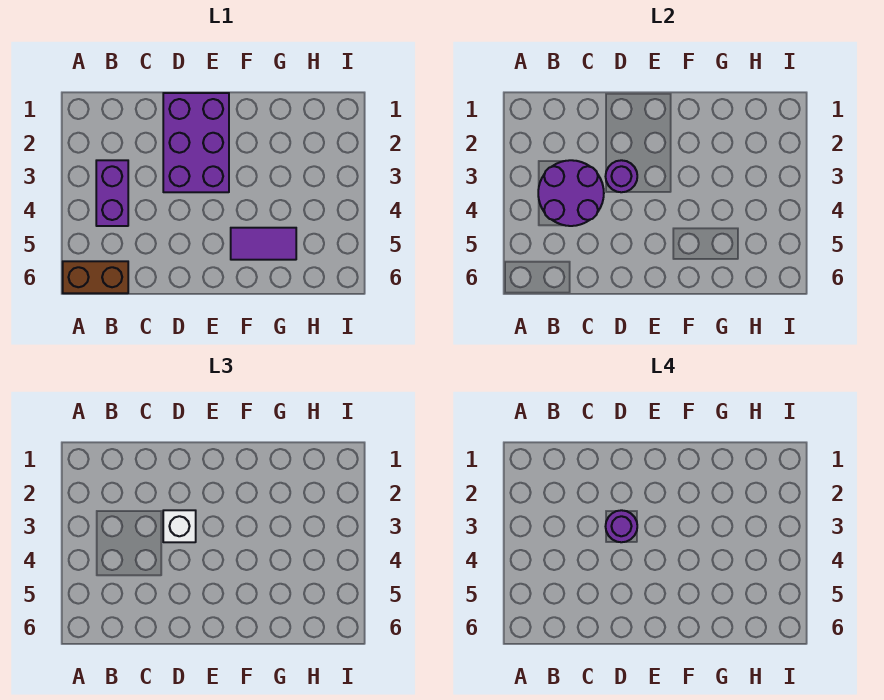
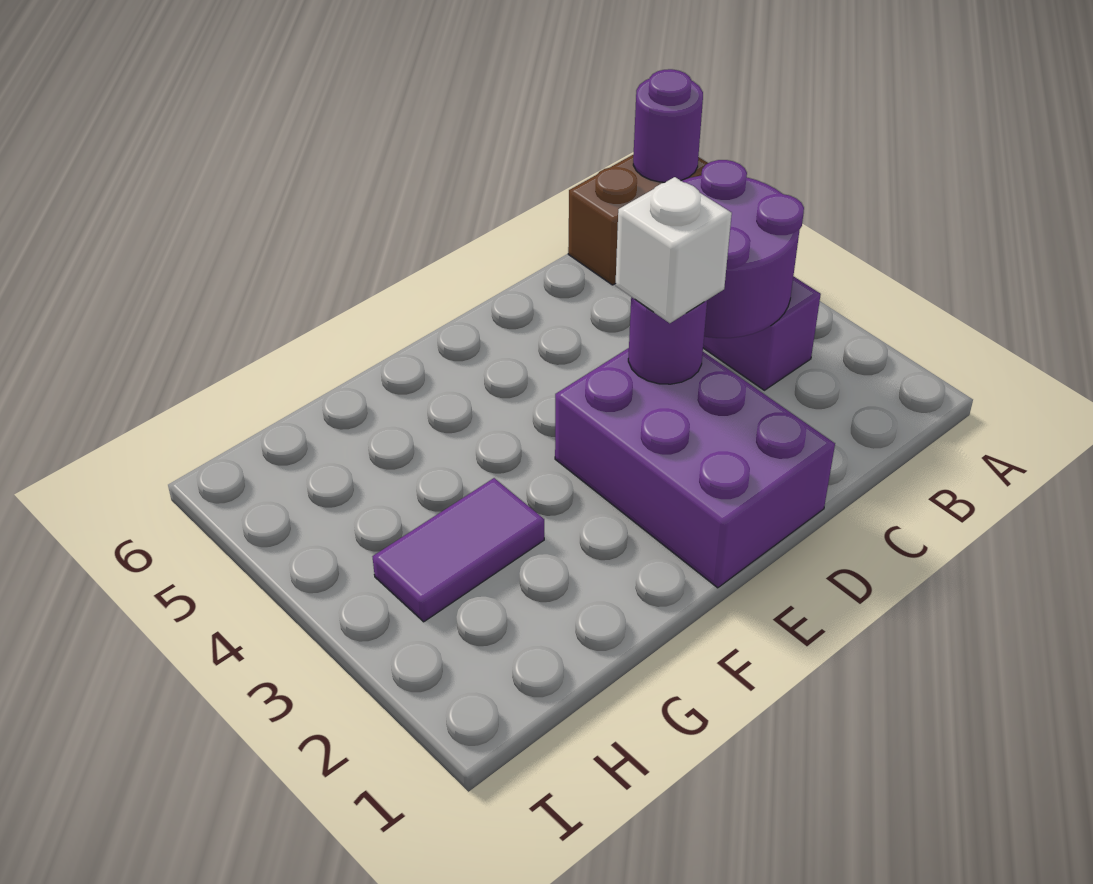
purple 1x1 round brick [606,510,637,542] -> purple 1x1 round brick moved to [633,69,703,182]
purple 1x2 tile [231,228,296,260] -> purple 1x2 tile moved to [373,478,544,622]

